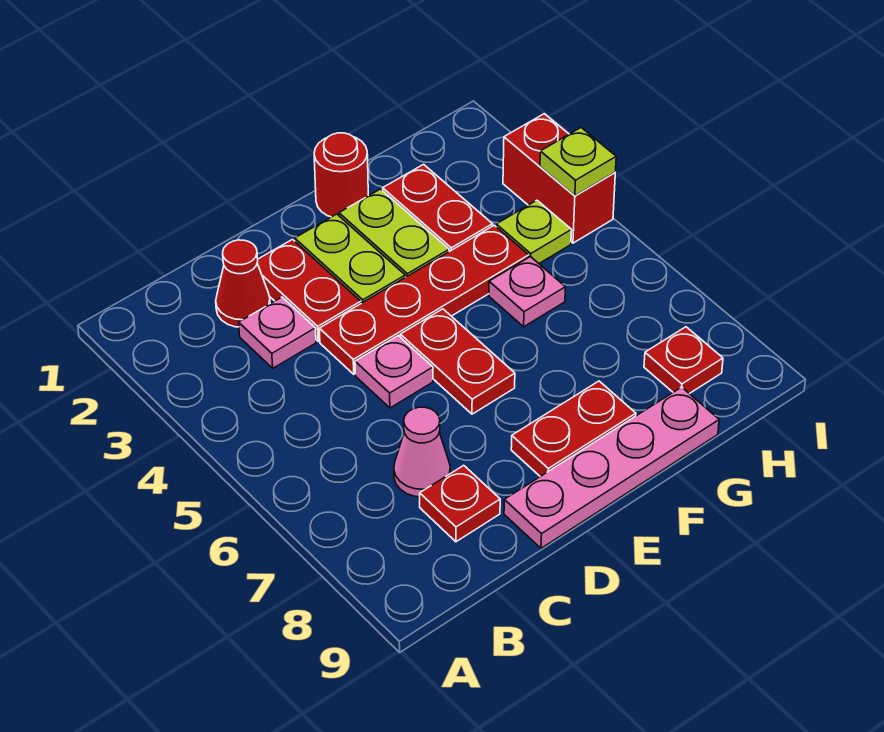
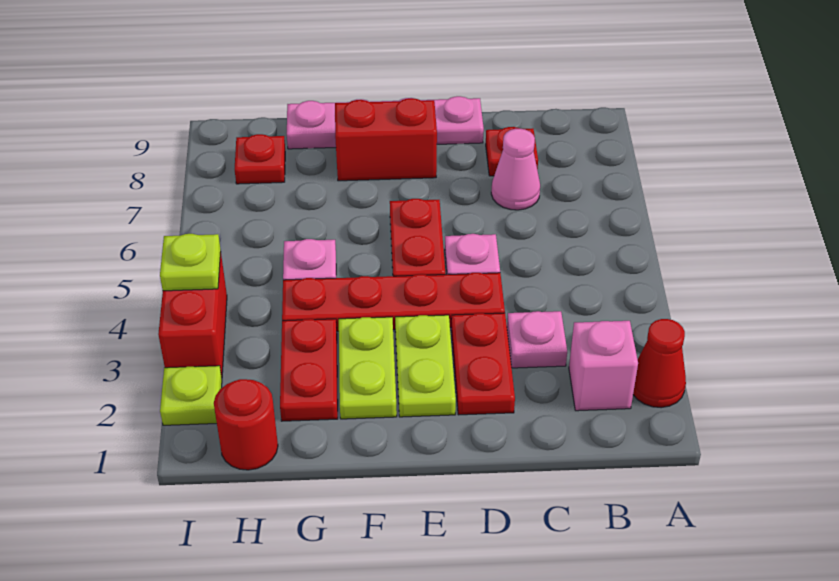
none -> pink 1x1 brick [569,321,638,411]
red 1x1 cone [216,240,270,327] -> red 1x1 cone moved to [633,319,686,408]
red 1x2 plate [511,381,636,476] -> red 1x2 brick [335,98,437,181]
red 1x1 round brick [314,133,368,217] -> red 1x1 round brick moved to [214,379,278,470]
lime 1x1 plate [496,200,572,263] -> lime 1x1 plate moved to [160,366,222,425]

